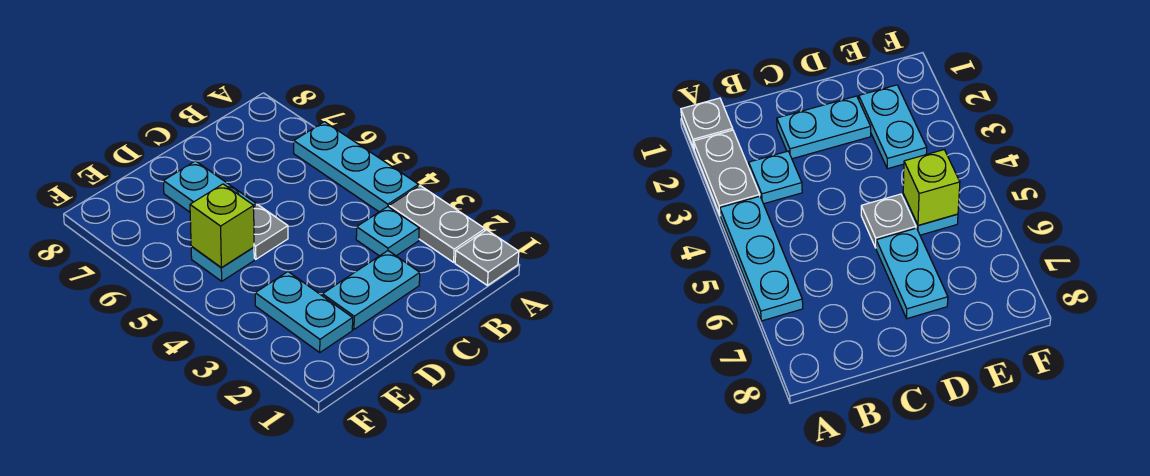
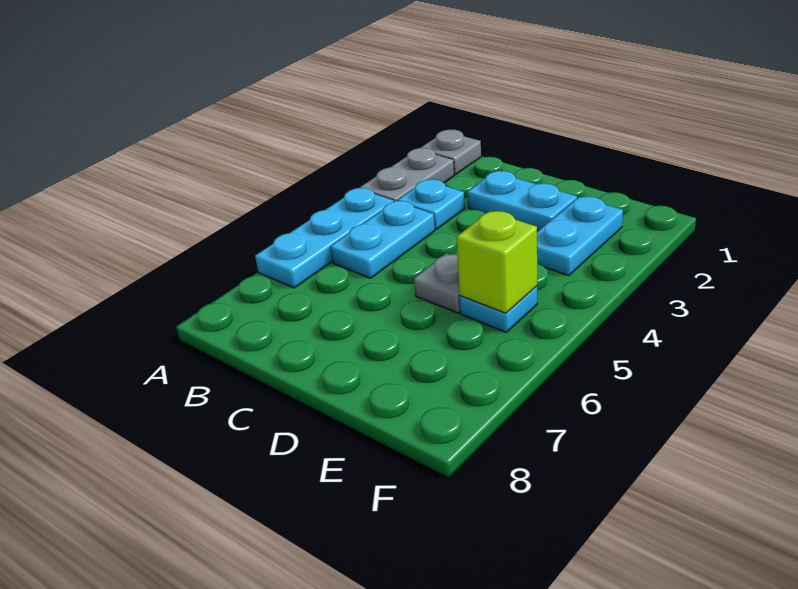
cyan 1x2 plate [163,161,256,212] -> cyan 1x2 plate moved to [330,201,435,278]

